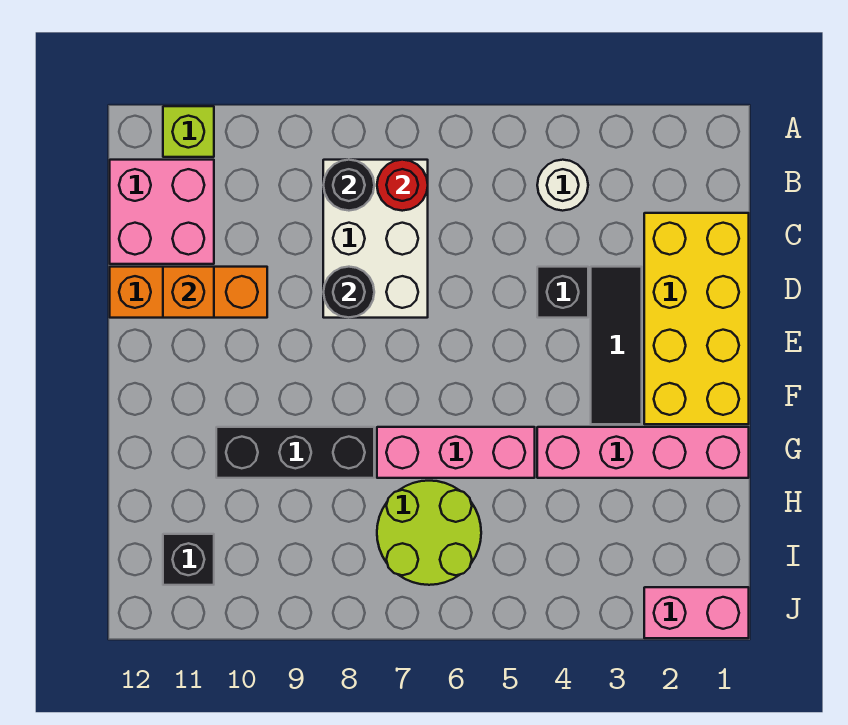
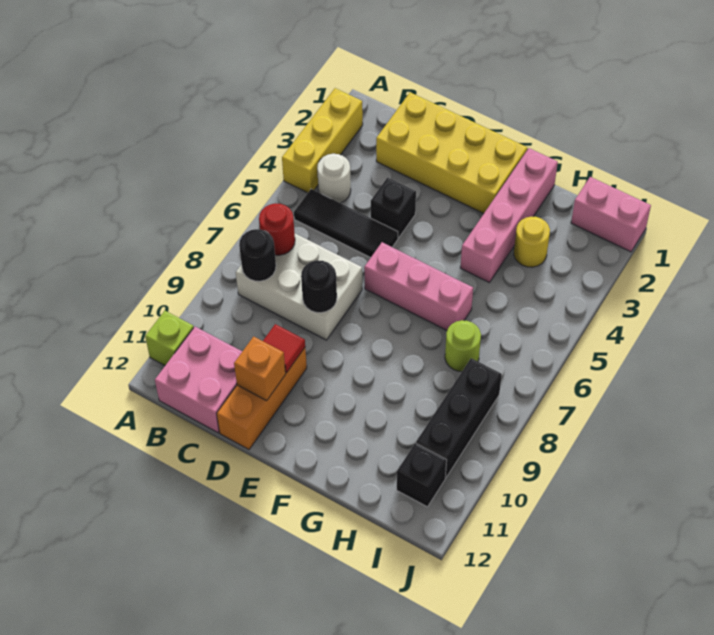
none -> yellow 1x3 brick [282,88,363,193]
black 1x3 tile [591,267,642,424] -> black 1x3 tile moved to [294,189,398,258]
none -> red 1x1 tile [263,324,305,373]
pink 1x3 brick [377,427,535,478] -> pink 1x3 brick turned to [364,242,473,330]
black 1x3 brick [216,427,374,478] -> black 1x3 brick moved to [416,358,502,478]
none -> yellow 1x1 round brick [514,217,550,267]
lime 2x2 round brick [377,481,481,585] -> lime 1x1 round brick [445,320,481,372]
pink 1x2 brick [644,587,749,638] -> pink 1x2 brick turned to [571,177,651,252]

